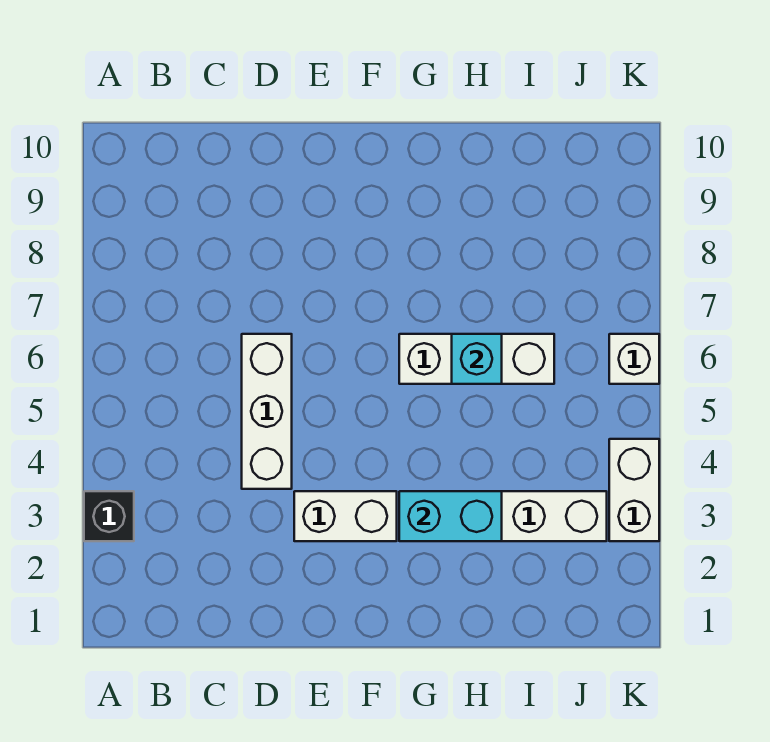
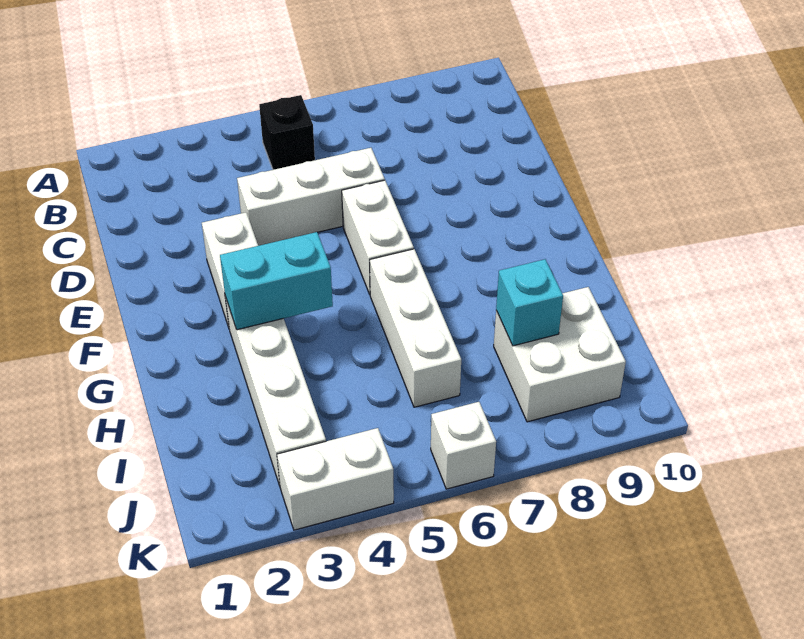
black 1x1 brick [84,491,134,541] -> black 1x1 brick moved to [259,95,315,170]
none -> white 1x2 brick [342,180,414,294]
cyan 1x2 brick [399,491,502,541] -> cyan 1x2 brick turned to [220,232,333,330]
cyan 1x1 brick [452,334,502,384] -> cyan 1x1 brick moved to [496,259,563,346]
none -> white 2x2 brick [494,287,626,422]

